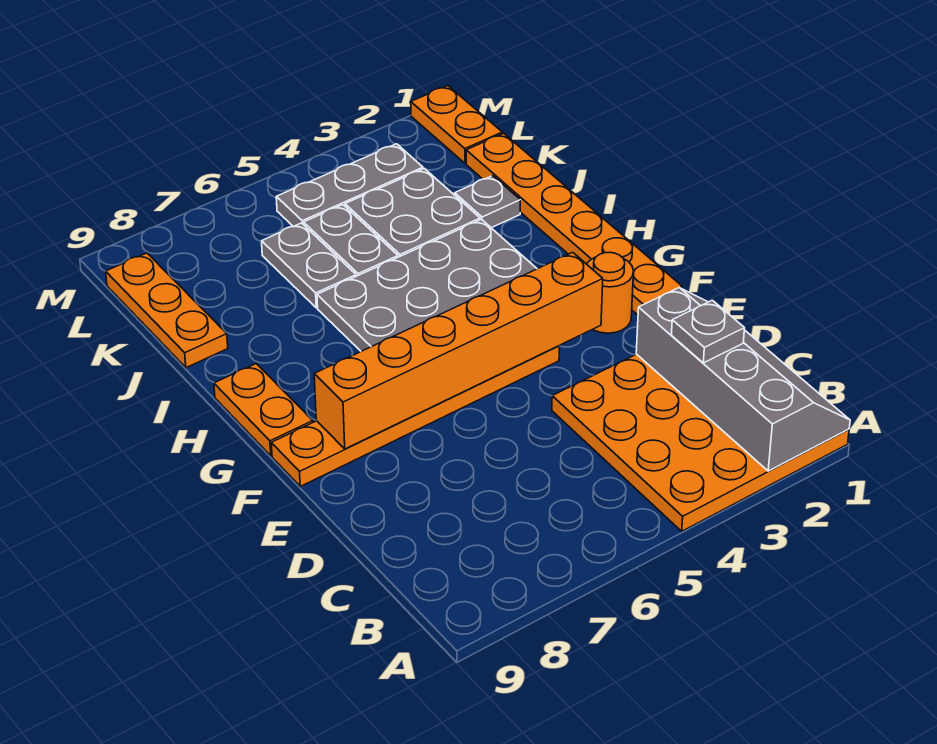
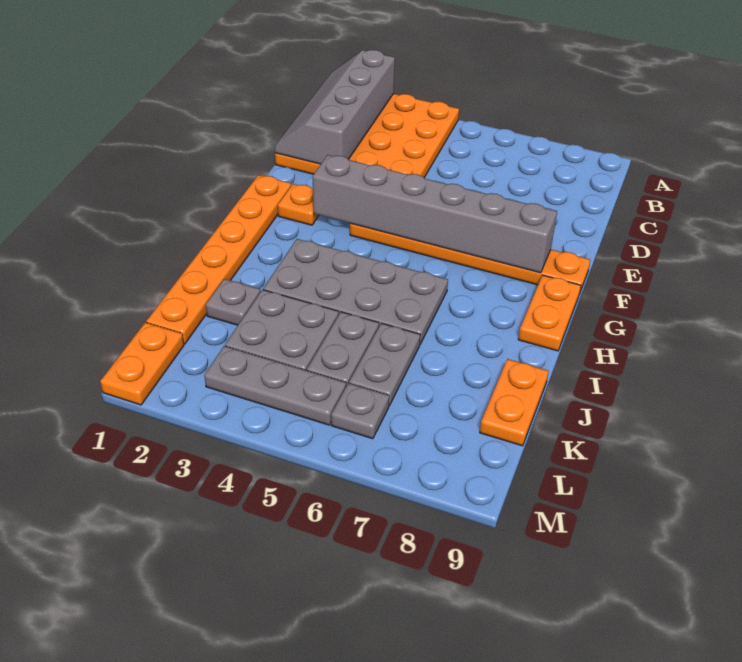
grey 1x1 plate [671,300,745,363] -> grey 1x1 plate moved to [331,383,389,439]
orange 1x1 round brick [587,252,634,333] -> orange 1x1 plate [278,184,319,225]
orange 1x6 brick [314,252,603,449] -> grey 1x6 brick [313,155,557,273]
orange 1x3 plate [106,253,228,368] -> orange 1x2 plate [480,359,549,446]

